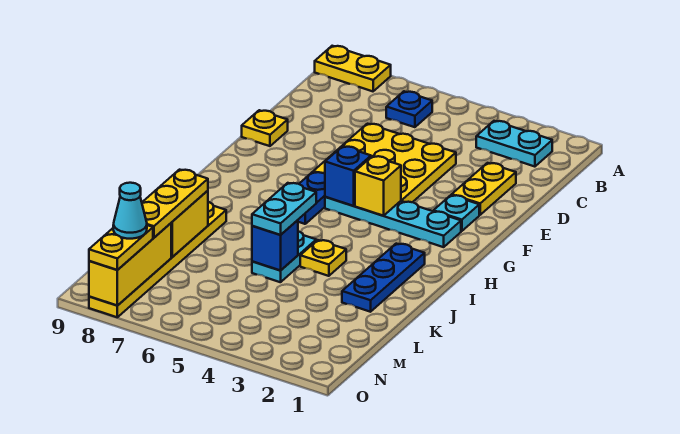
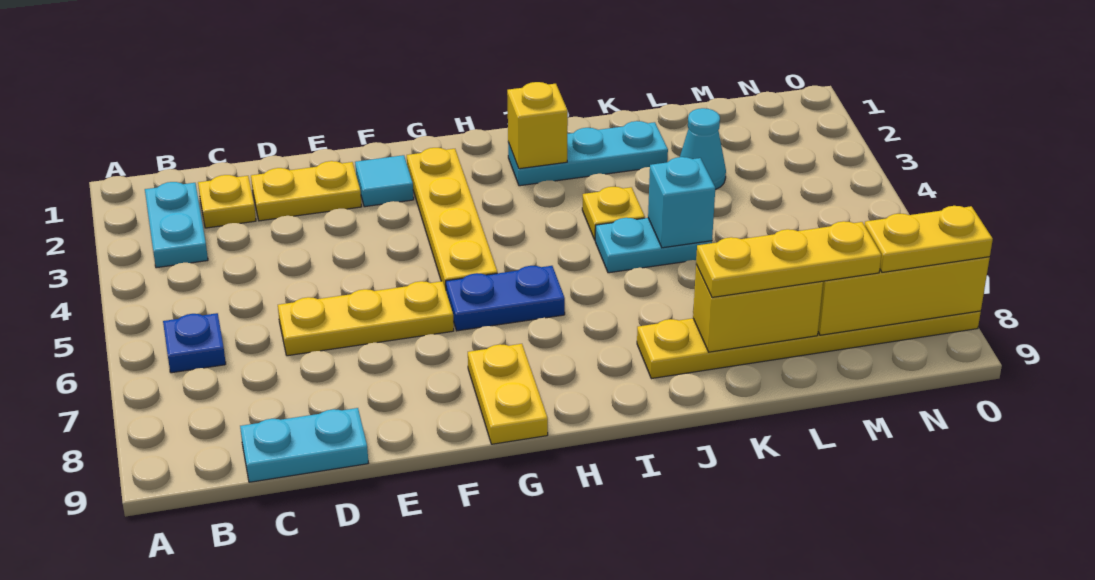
yellow 1x2 plate [315,46,391,91] -> yellow 1x2 plate moved to [468,344,548,444]
yellow 3x3 plate [313,124,456,202] -> yellow 1x3 plate [278,281,454,356]
yellow 1x1 plate [242,110,288,146] -> yellow 1x1 plate moved to [198,175,256,228]
cyan 1x1 plate [434,195,479,231] -> cyan 1x1 tile [355,155,414,207]
cyan 1x4 plate [325,197,461,247] -> yellow 1x4 plate [407,148,497,289]
yellow 1x1 brick [355,156,401,216] -> yellow 1x1 brick moved to [507,82,568,169]
blue 1x1 brick [325,146,371,206] -> none
blue 1x3 plate [342,244,425,312] -> cyan 1x3 plate [508,121,668,186]
cyan 1x2 plate [252,183,316,235] -> cyan 1x2 plate moved to [240,408,368,482]
blue 1x1 brick [252,220,298,271] -> cyan 1x1 brick [648,157,715,248]
cyan 1x1 cone [113,183,147,239] -> cyan 1x1 cone moved to [680,108,726,190]

